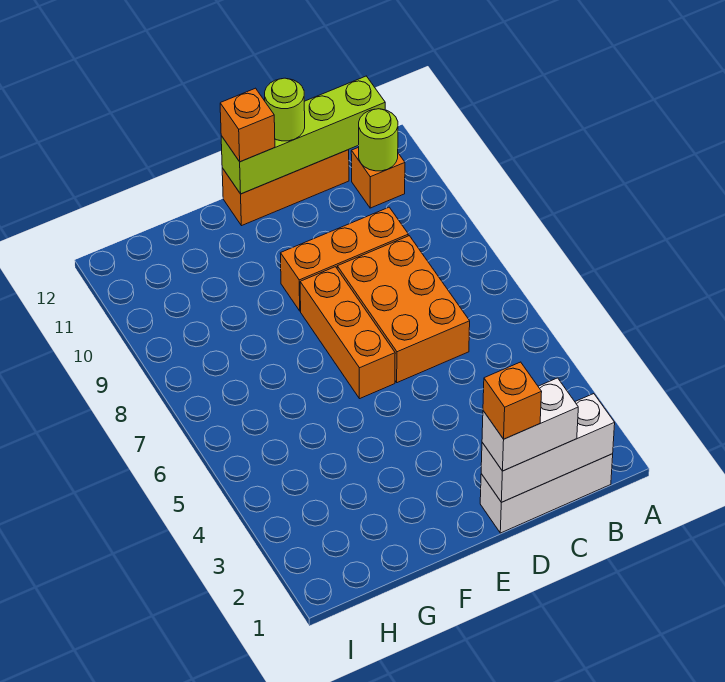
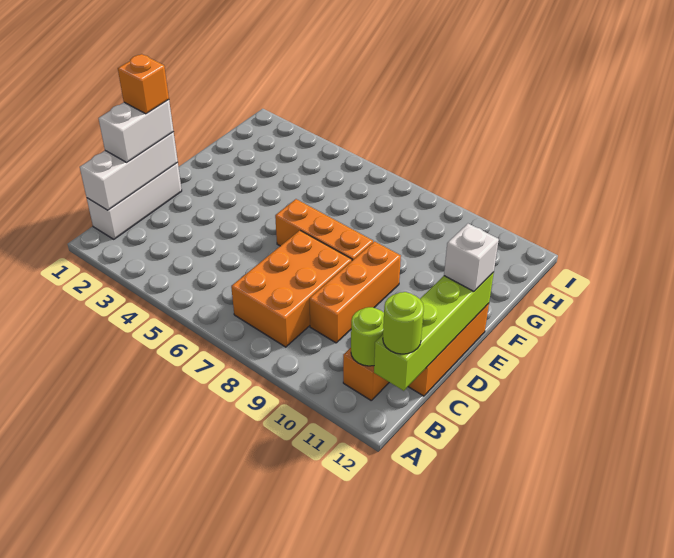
orange 2x3 brick [337,236,470,383] -> orange 2x3 brick turned to [231,230,352,347]
lime 1x1 round brick [265,78,305,141] -> lime 1x1 round brick moved to [383,292,424,354]
orange 1x1 brick [220,88,275,162] -> white 1x1 brick [444,224,499,291]

